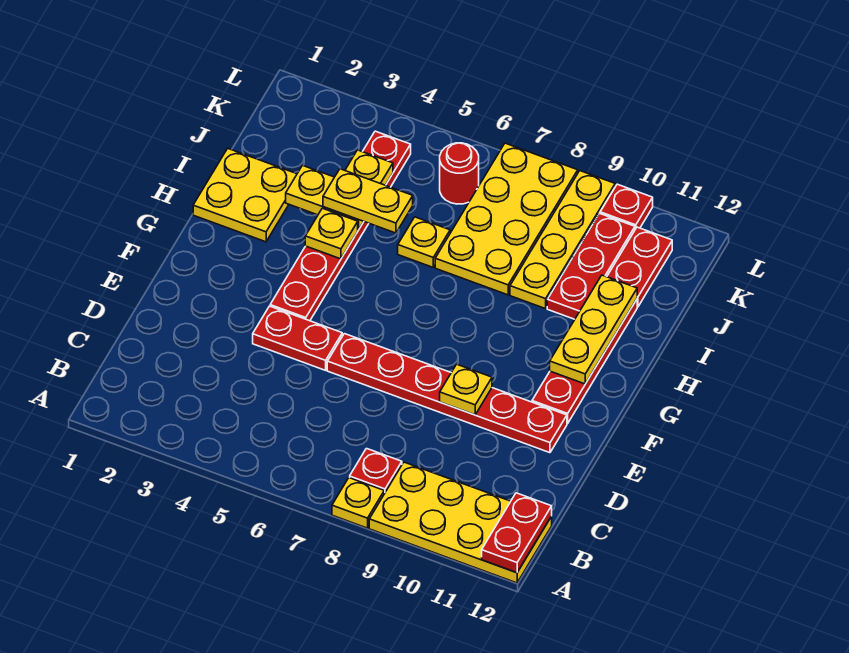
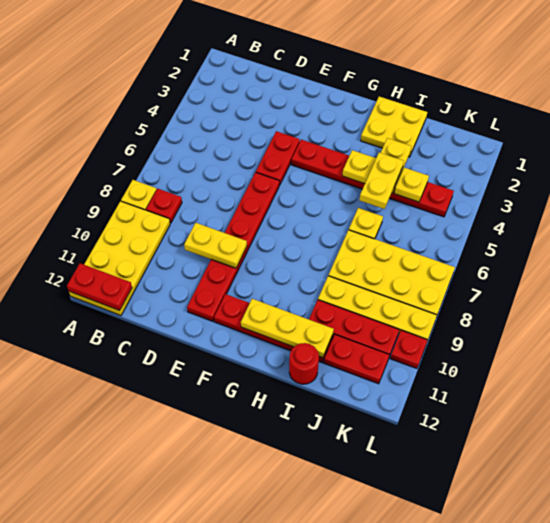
yellow 1x1 plate [440,364,492,415] -> yellow 1x2 plate [184,223,247,268]
red 1x1 round brick [440,143,479,204] -> red 1x1 round brick moved to [289,343,319,384]

